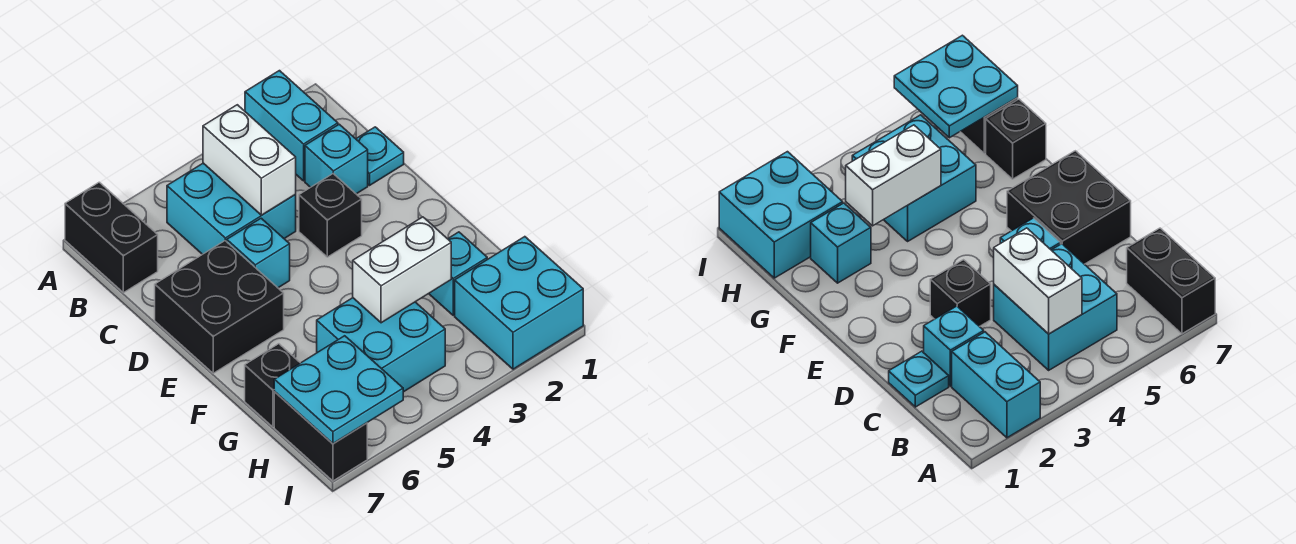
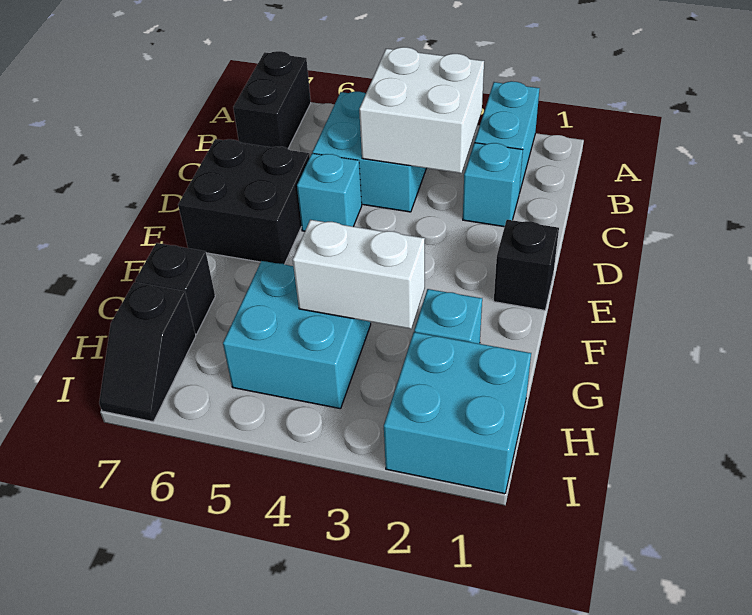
white 1x2 brick [203,105,296,215] -> white 2x2 brick [359,47,484,173]
cyan 1x1 plate [356,127,404,185] -> none
black 1x1 brick [299,174,362,257] -> black 1x1 brick moved to [494,220,559,310]
cyan 2x2 plate [274,336,403,444] -> none
black 1x2 brick [274,392,367,481] -> black 1x2 slope [99,282,196,422]

